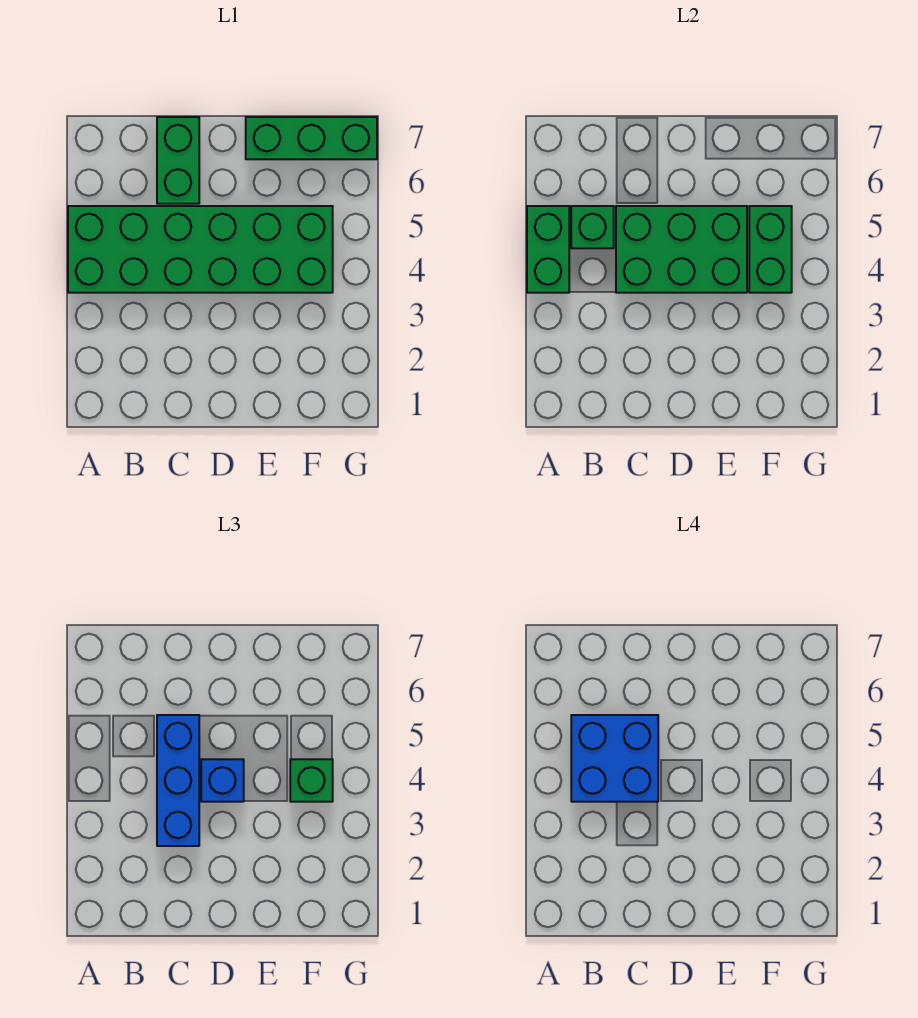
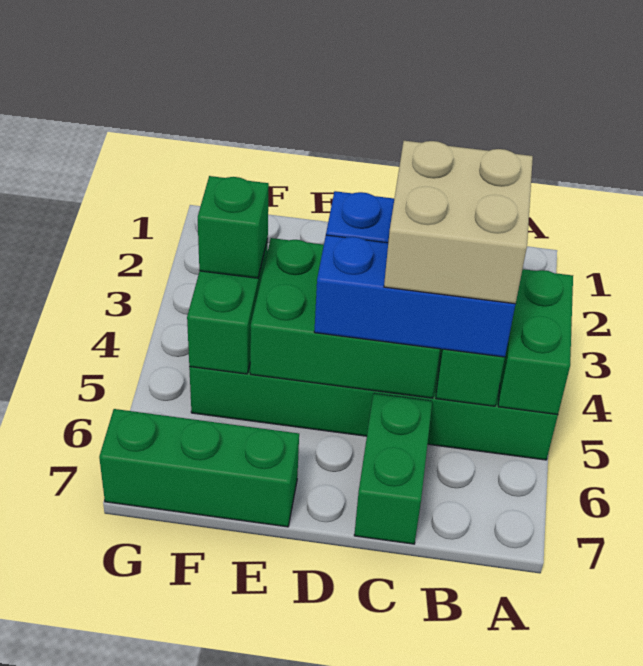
blue 2x2 brick [571,715,658,802] -> tan 2x2 brick [384,141,533,304]
blue 1x3 brick [157,715,199,846] -> blue 1x3 brick turned to [314,235,515,357]

